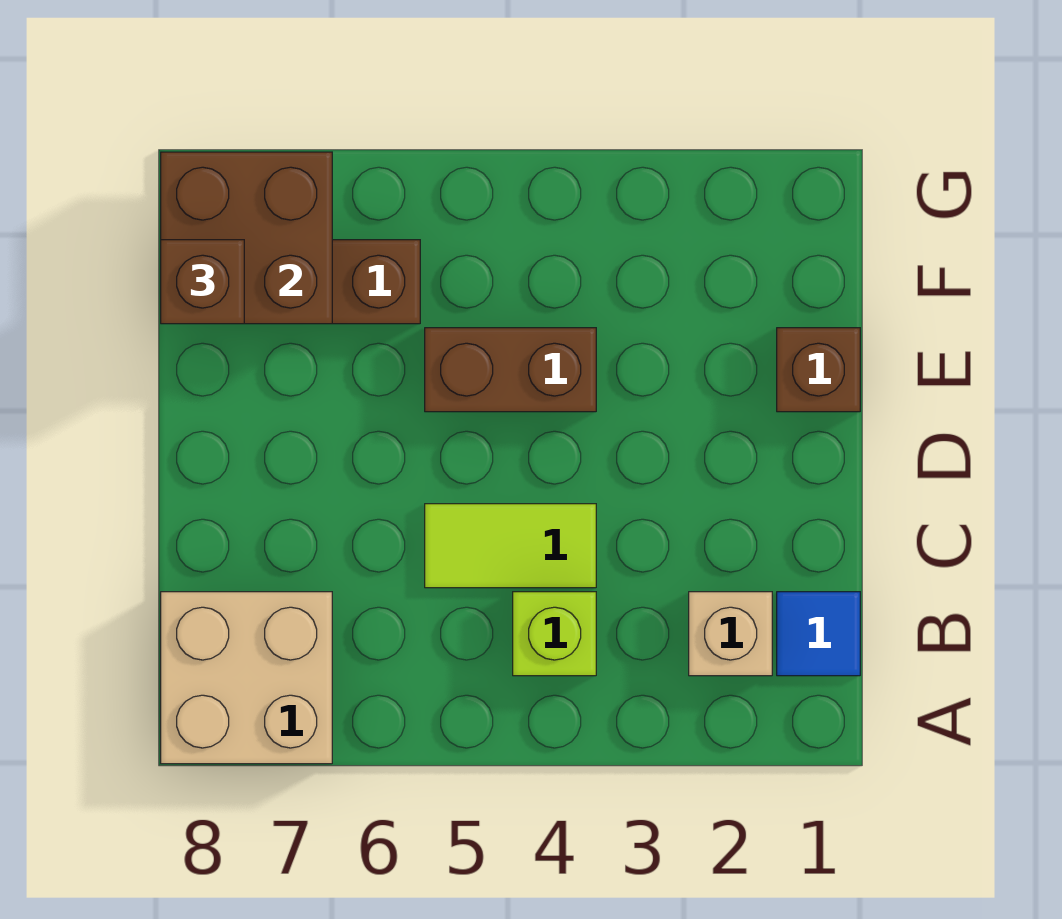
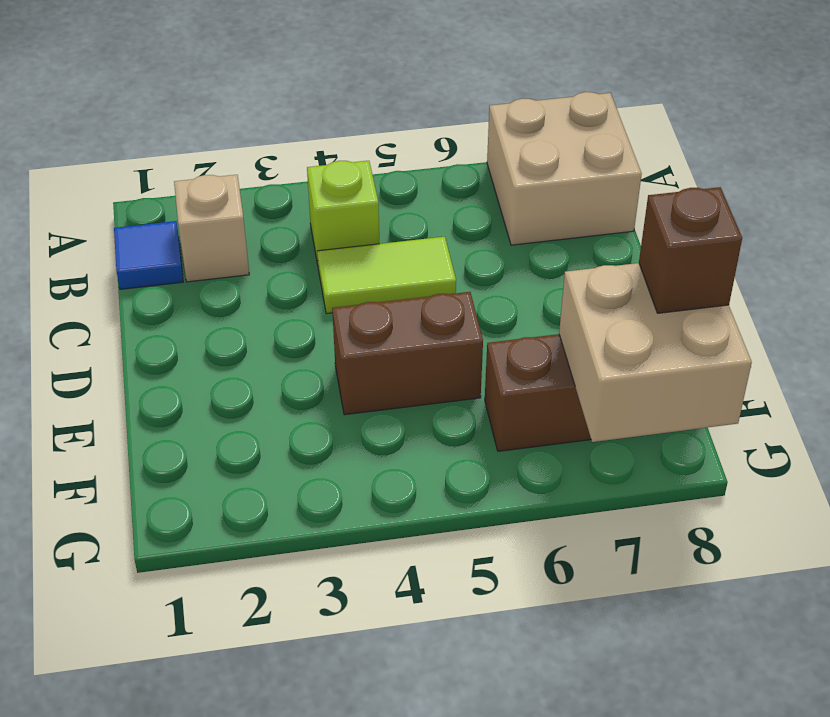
brown 1x1 brick [777,328,860,412] -> none
brown 2x2 brick [161,152,332,324] -> tan 2x2 brick [559,263,752,442]

